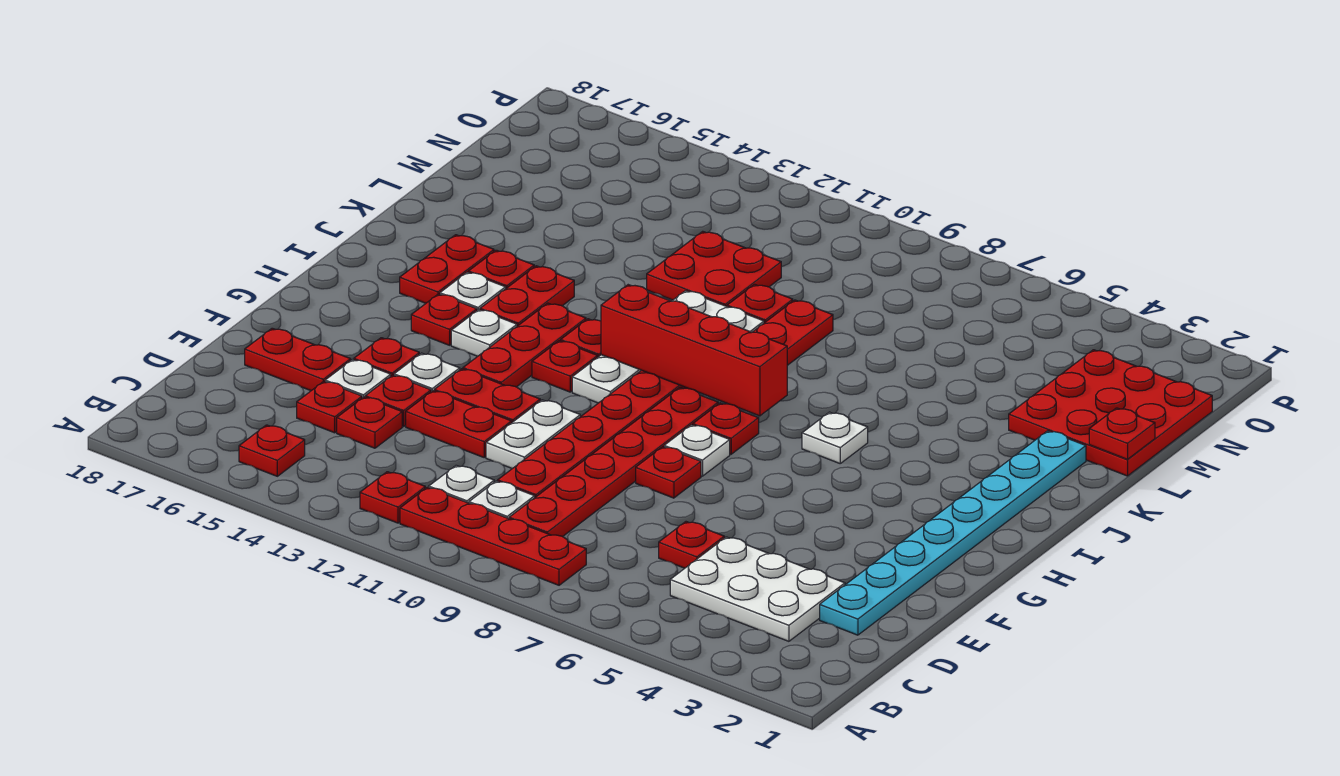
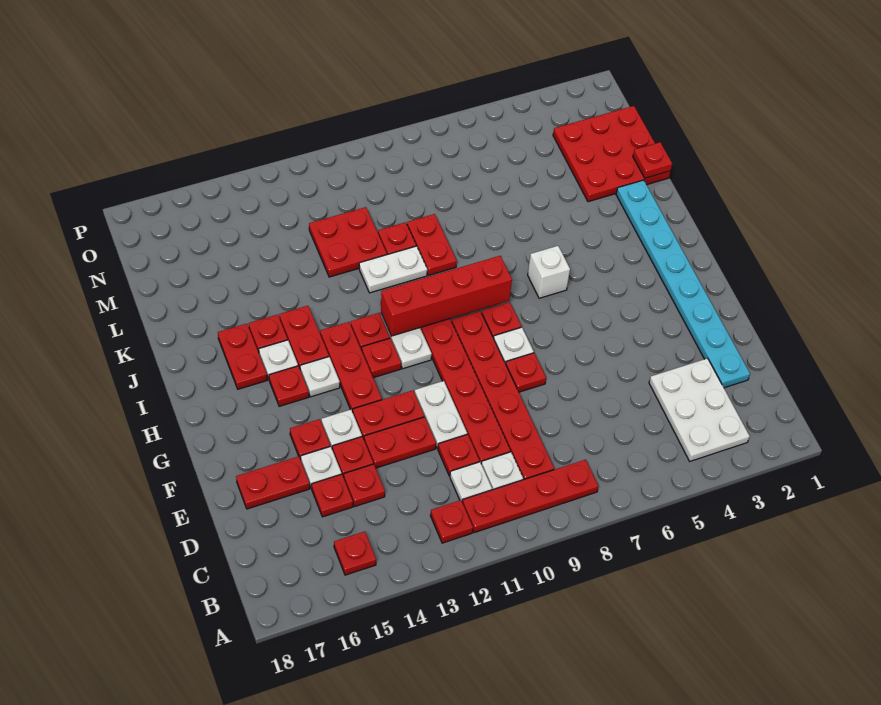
white 2x3 plate [670,537,845,641] -> white 2x3 plate turned to [649,358,750,461]
red 1x1 plate [659,522,724,568] -> red 1x1 plate moved to [438,434,479,476]
white 1x1 plate [802,412,868,463] -> white 1x1 brick [528,246,570,298]

